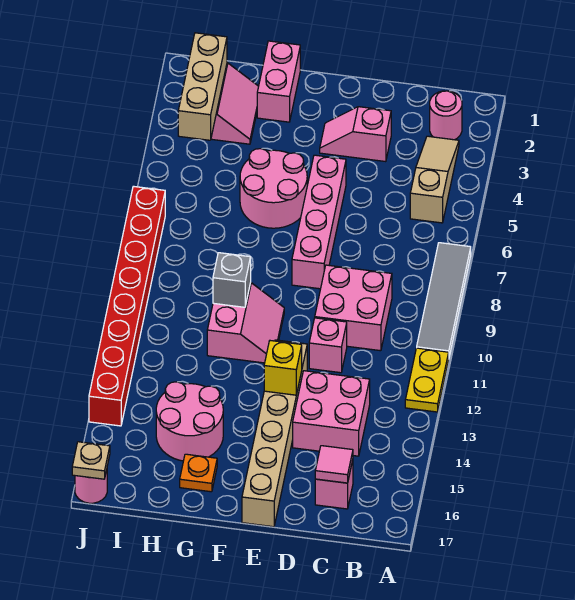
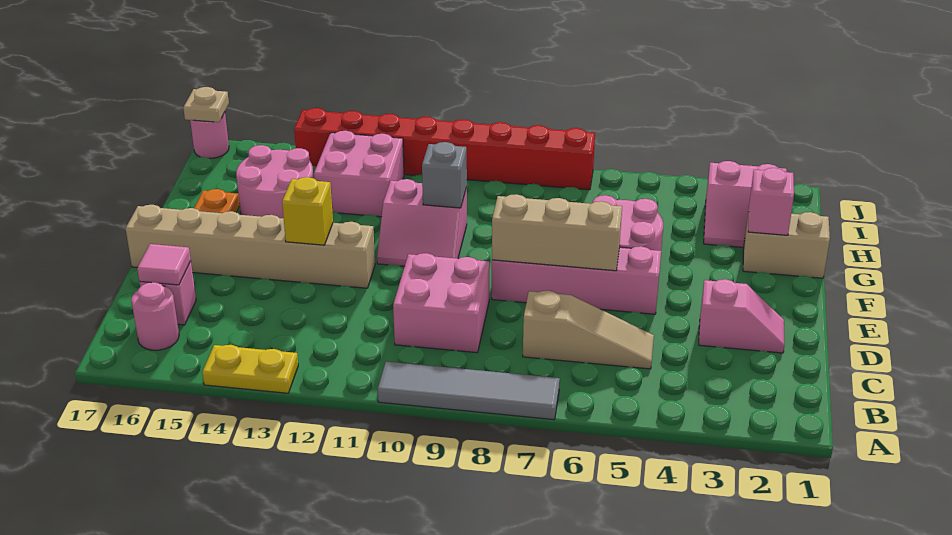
yellow 1x2 plate [405,348,449,412] -> yellow 1x2 plate moved to [202,345,298,393]
pink 1x1 round brick [430,91,462,140] -> pink 1x1 round brick moved to [131,282,179,350]
tan 1x3 slope [410,136,459,223] -> tan 1x3 slope moved to [523,290,654,369]
pink 2x2 brick [293,371,370,456] -> pink 2x2 brick moved to [314,131,404,217]
pink 1x2 slope [320,107,391,162] -> pink 1x2 slope turned to [699,279,785,353]
pink 1x1 brick [309,318,347,373] -> pink 1x1 brick moved to [748,168,794,235]
pink 1x2 brick [257,41,300,122] -> tan 1x2 brick [743,210,830,278]
tan 1x3 brick [178,33,227,140] -> tan 1x3 brick moved to [492,194,622,271]

